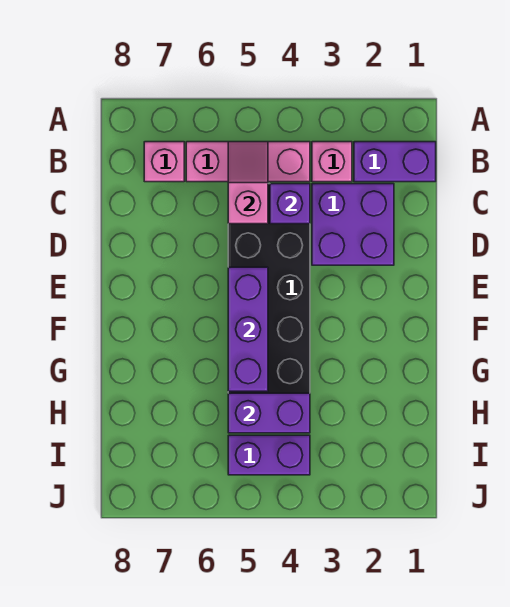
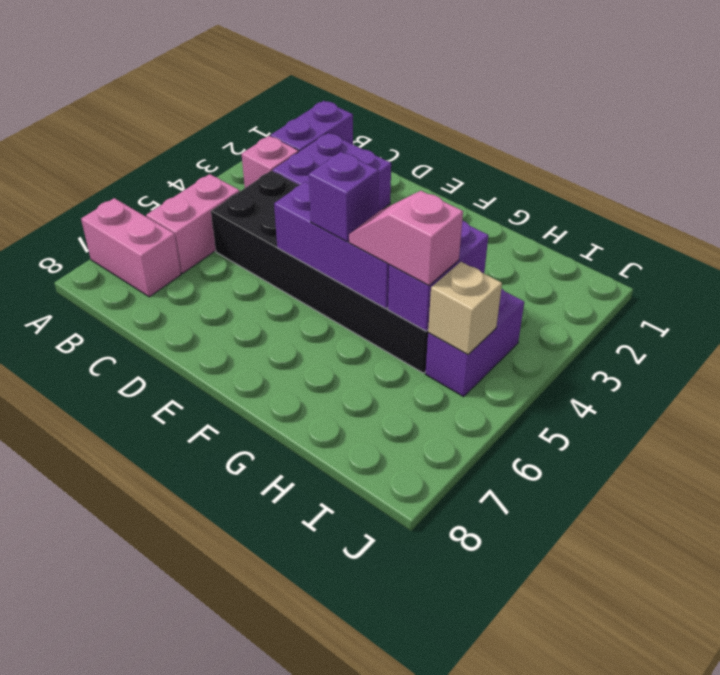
pink 1x3 brick [186,142,310,182] -> pink 1x2 brick [146,174,240,273]
pink 1x2 slope [228,142,268,224] -> pink 1x2 slope moved to [349,191,463,285]
pink 1x1 brick [144,142,184,182] -> pink 1x2 brick [81,198,181,297]
purple 1x1 brick [270,184,310,224] -> purple 1x1 brick moved to [309,152,379,242]
none -> tan 1x1 brick [428,262,502,355]

